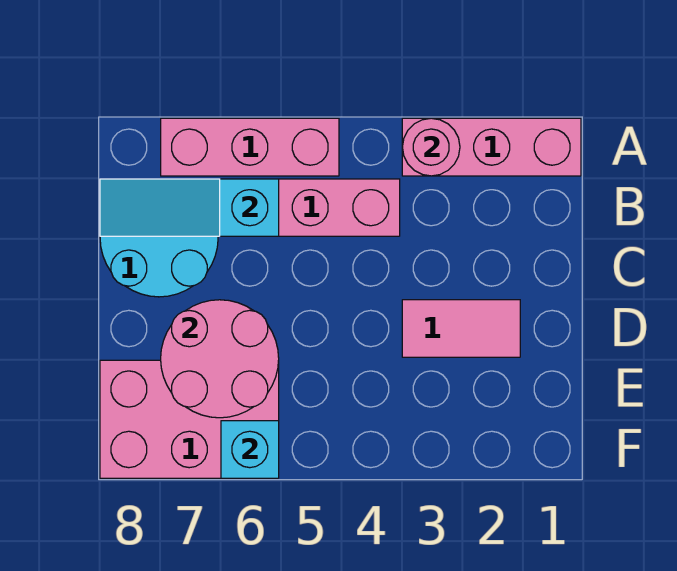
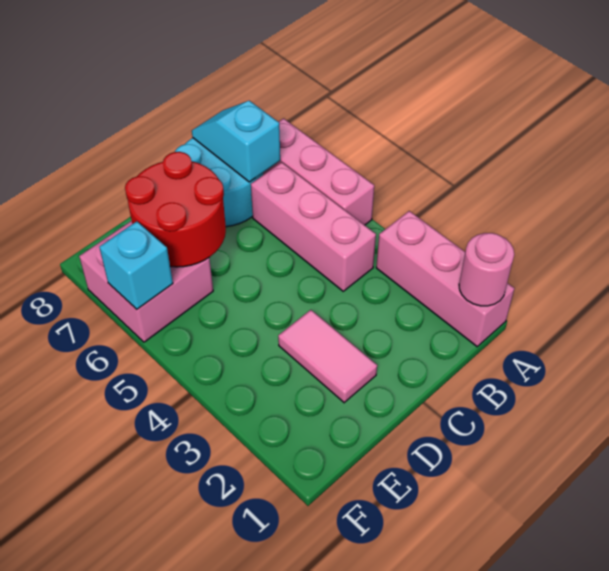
pink 1x1 round brick [402,118,460,176] -> pink 1x1 round brick moved to [459,233,514,306]
cyan 1x3 slope [100,179,279,236] -> cyan 1x2 slope [192,101,280,182]
pink 2x2 round brick [161,300,279,418] -> red 2x2 round brick [125,152,226,267]
pink 2x3 brick [100,360,279,478] -> pink 2x2 brick [79,221,213,342]

